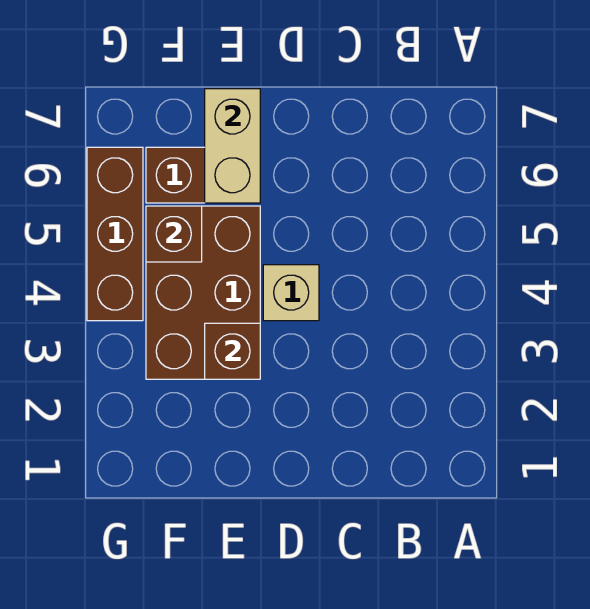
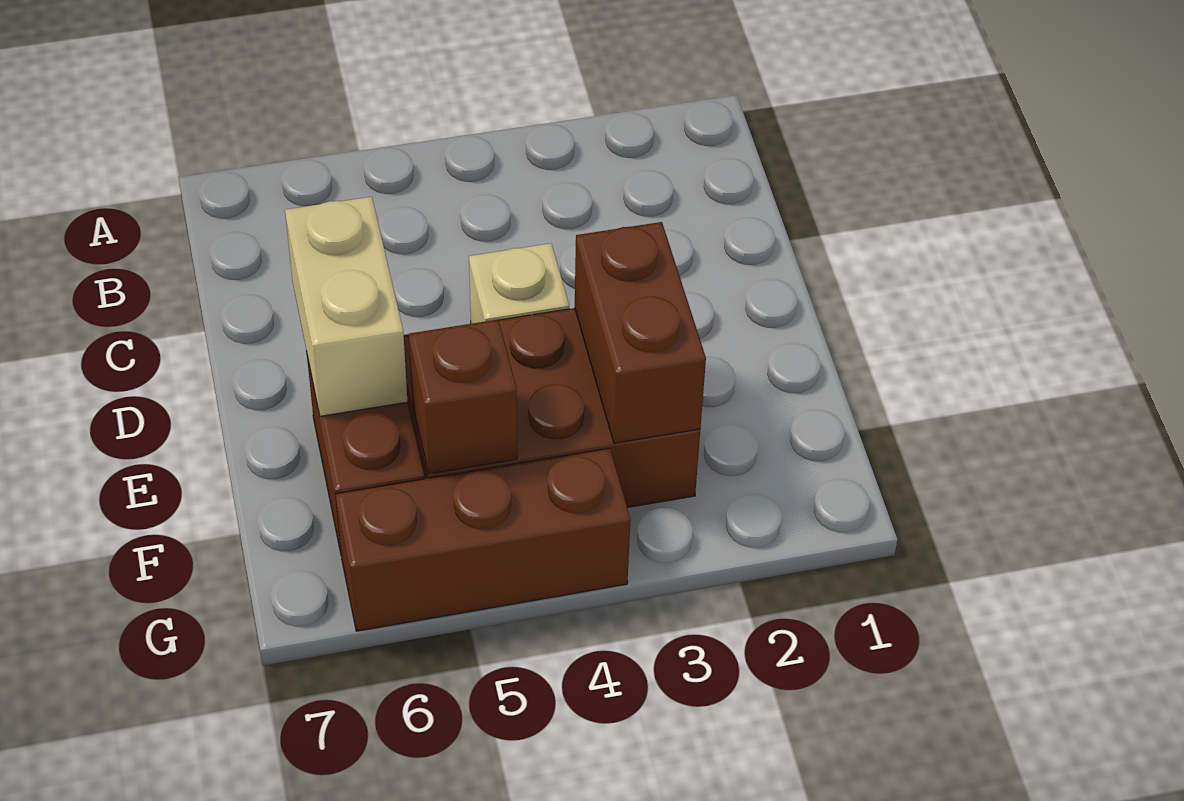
brown 1x1 brick [205,323,260,379] -> brown 1x2 brick [575,222,706,443]
tan 1x2 brick [205,89,260,203] -> tan 1x2 brick turned to [285,197,407,416]

